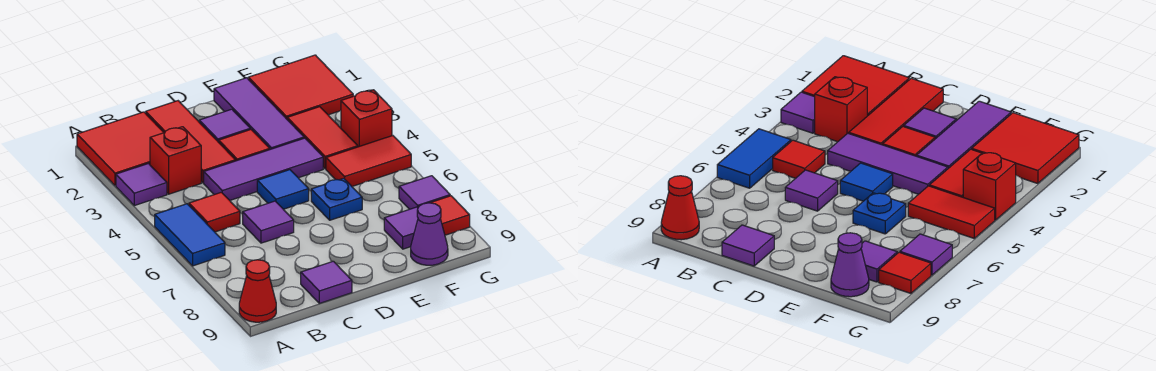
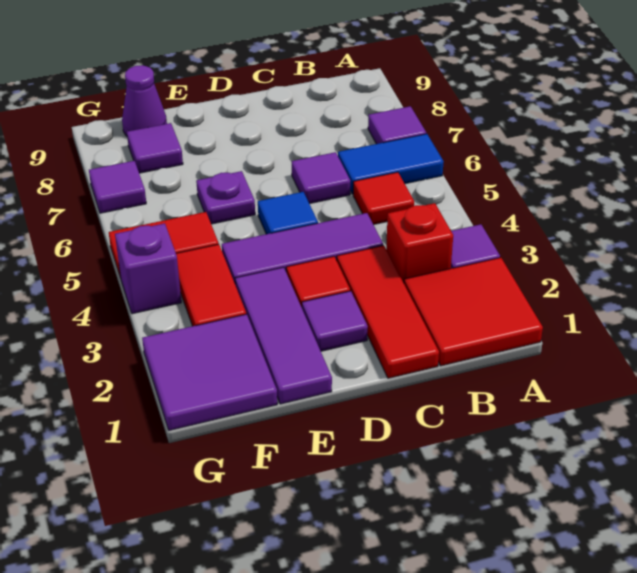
blue 1x2 tile [155,204,225,266] -> blue 1x2 tile turned to [338,134,444,194]
red 1x1 cone [239,260,276,322] -> none
purple 1x1 tile [301,261,352,303] -> purple 1x1 tile moved to [368,106,426,144]
blue 1x1 plate [311,178,362,220] -> purple 1x1 plate [196,171,255,224]
red 2x2 tile [248,55,353,119] -> purple 2x2 tile [142,314,277,430]
red 1x1 brick [341,90,392,147] -> purple 1x1 brick [115,223,181,314]
red 1x1 tile [431,196,470,235] -> none

